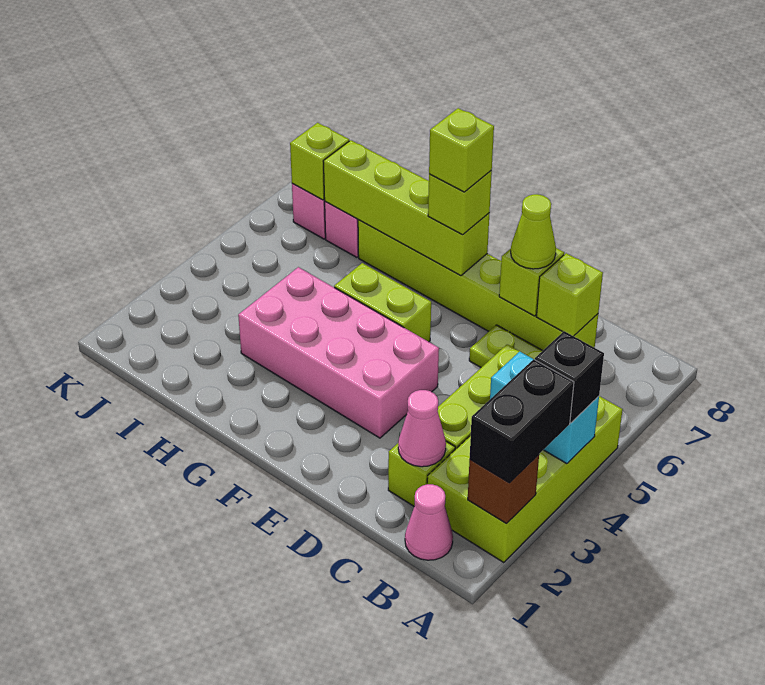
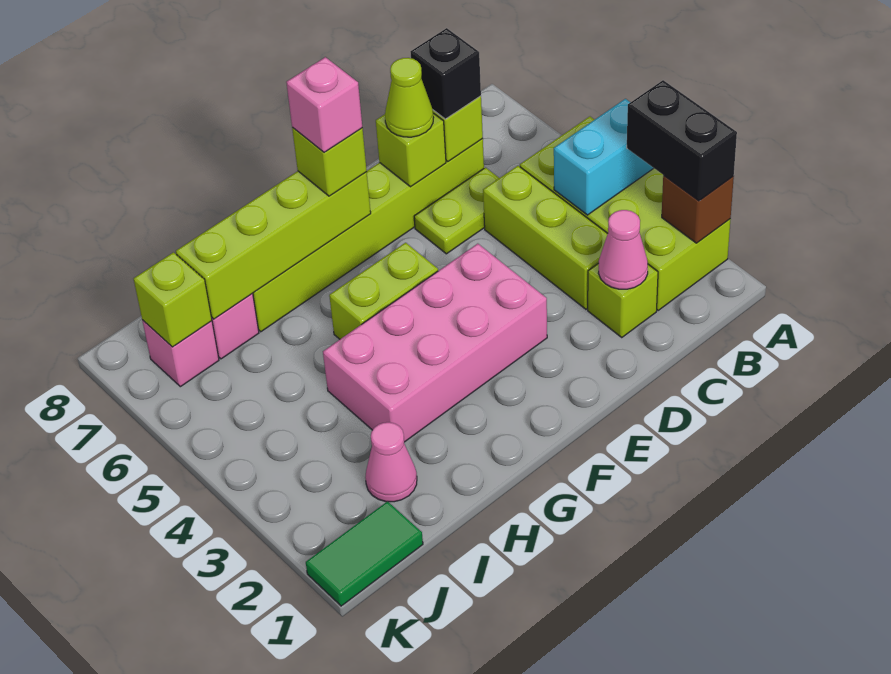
black 1x1 brick [535,331,604,423] -> black 1x1 brick moved to [411,28,481,119]
pink 1x1 cone [405,484,453,560] -> pink 1x1 cone moved to [365,422,417,502]
lime 1x1 brick [429,108,494,192] -> pink 1x1 brick [286,57,362,152]
none -> green 1x2 tile [306,501,423,606]

